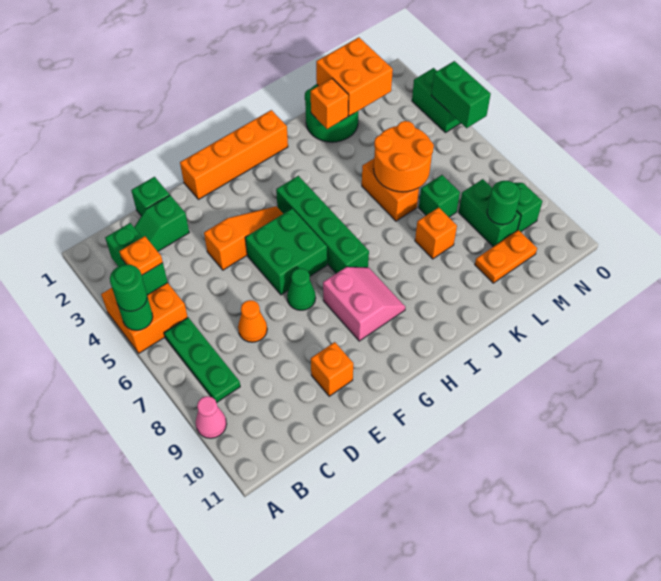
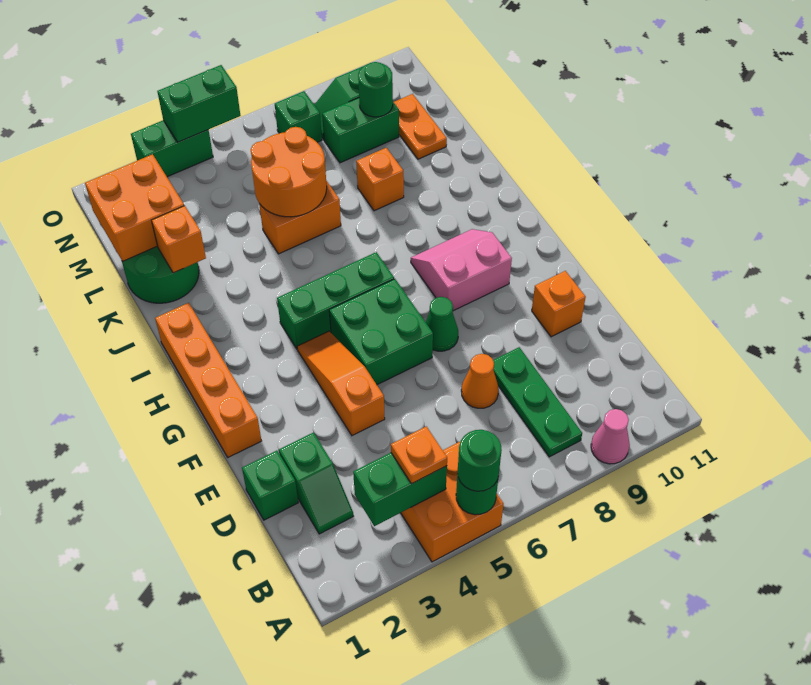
green 1x3 plate [164,318,240,403] -> green 1x3 plate turned to [493,347,582,457]
green 1x4 brick [276,176,369,273] -> green 1x3 brick [277,252,394,349]
green 1x1 brick [419,175,460,217] -> green 1x1 brick moved to [275,91,322,142]

